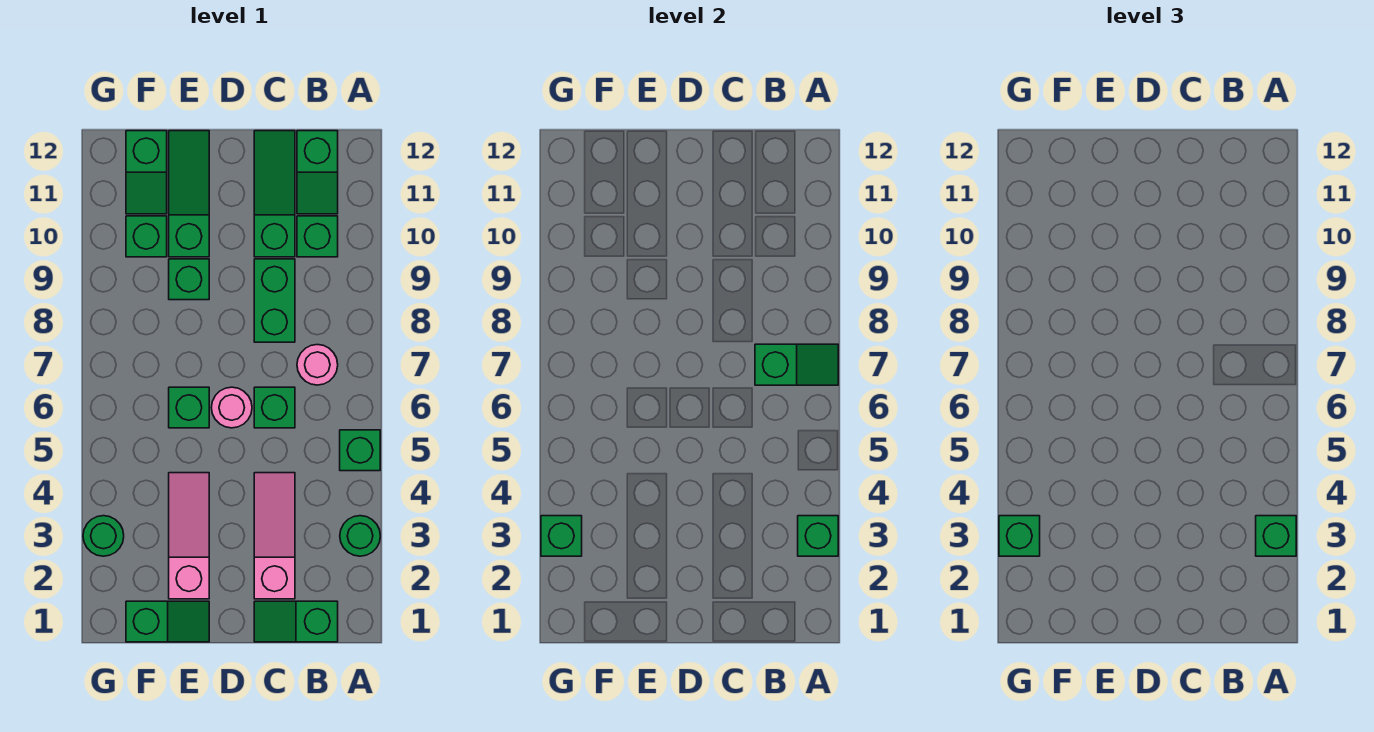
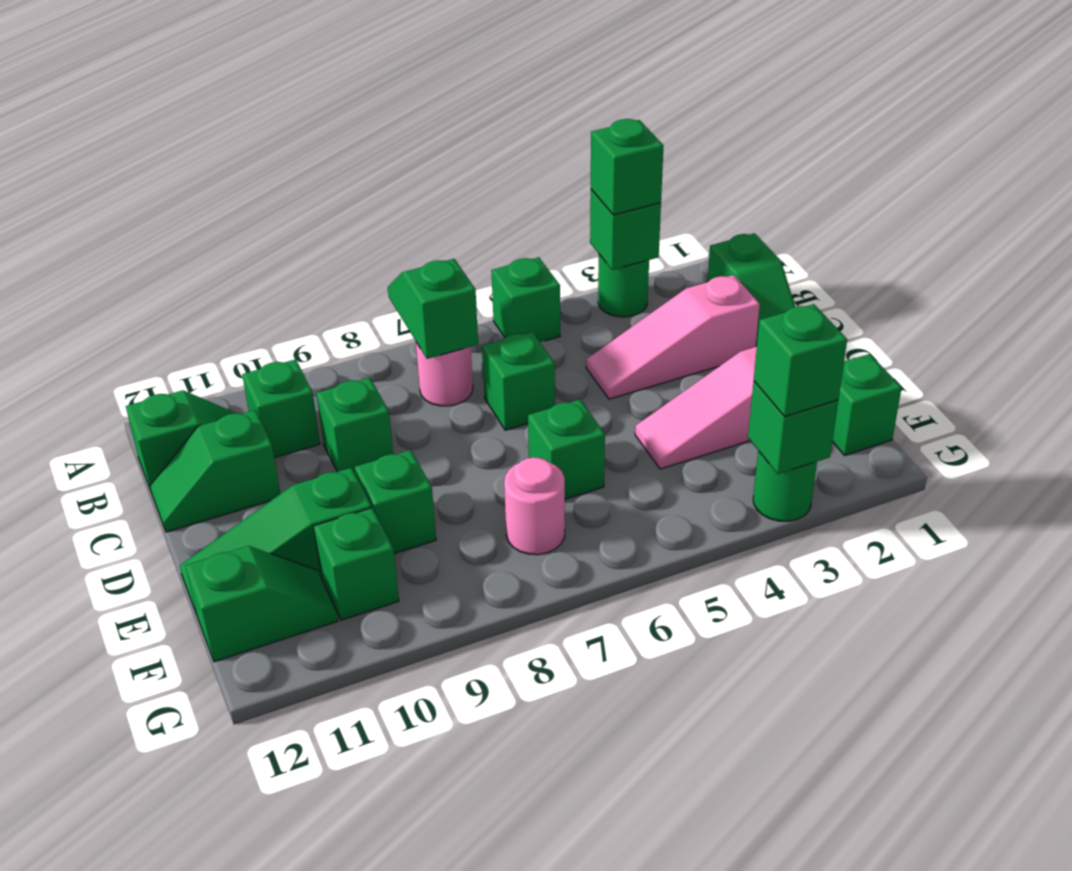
green 1x2 brick [254,259,295,342] -> green 1x1 brick [316,378,393,473]
green 1x3 slope [254,131,295,257] -> green 1x2 slope [150,410,281,532]
pink 1x1 round brick [211,387,252,428] -> pink 1x1 round brick moved to [504,457,565,555]

